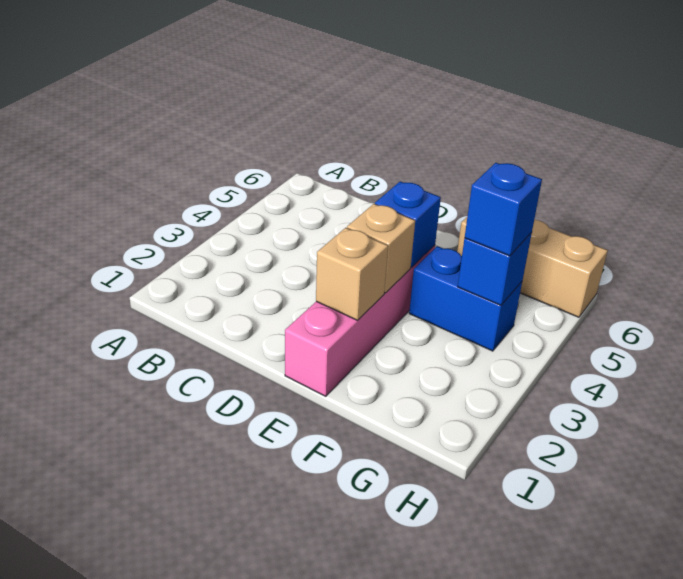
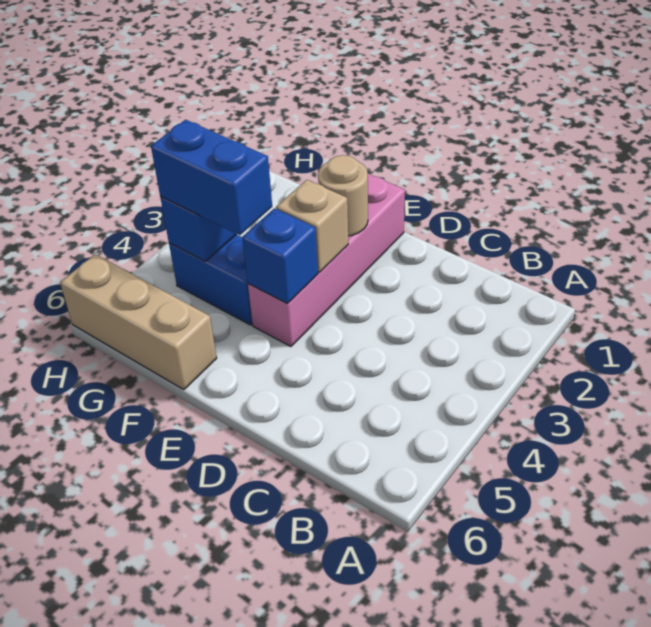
tan 1x1 brick [316,228,388,320] -> tan 1x1 round brick [318,155,368,236]
blue 1x1 brick [465,163,542,256] -> blue 1x2 brick [151,120,272,235]

